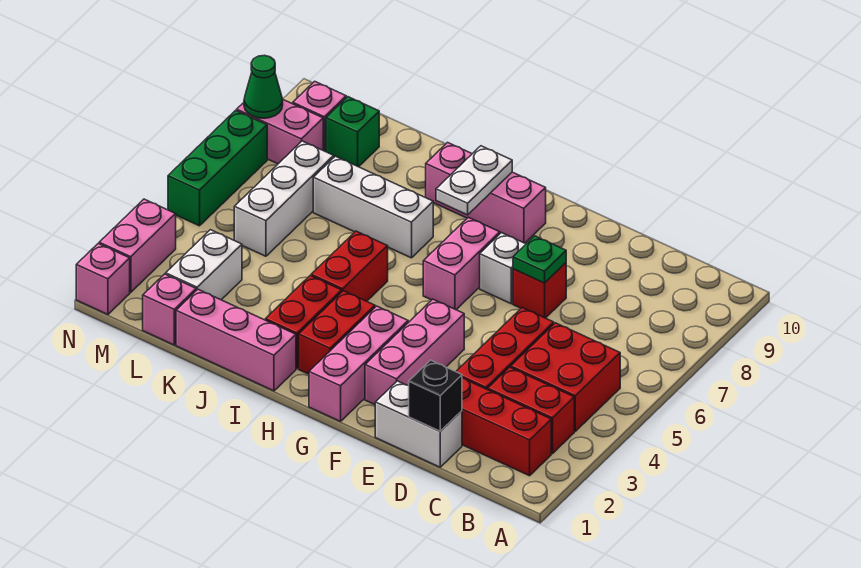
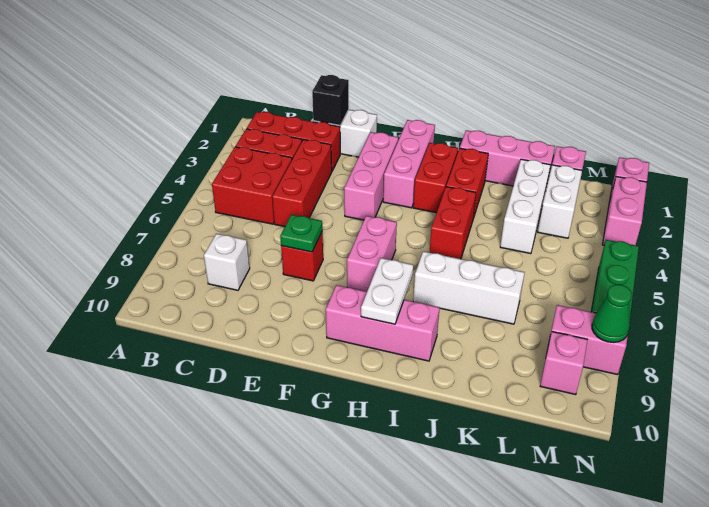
white 1x1 brick [480,233,526,304] -> white 1x1 brick moved to [204,234,250,290]
white 1x3 brick [234,141,334,256] -> white 1x3 brick moved to [500,159,550,254]
green 1x1 brick [326,97,379,167] -> none

